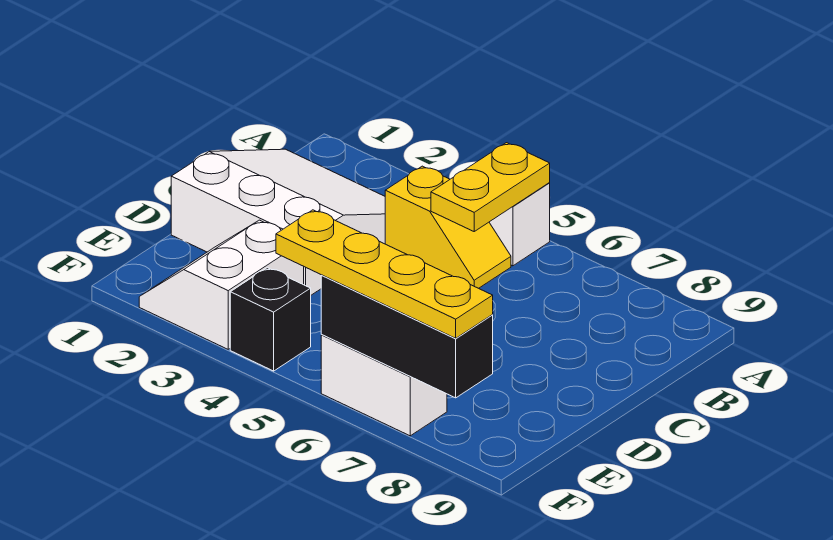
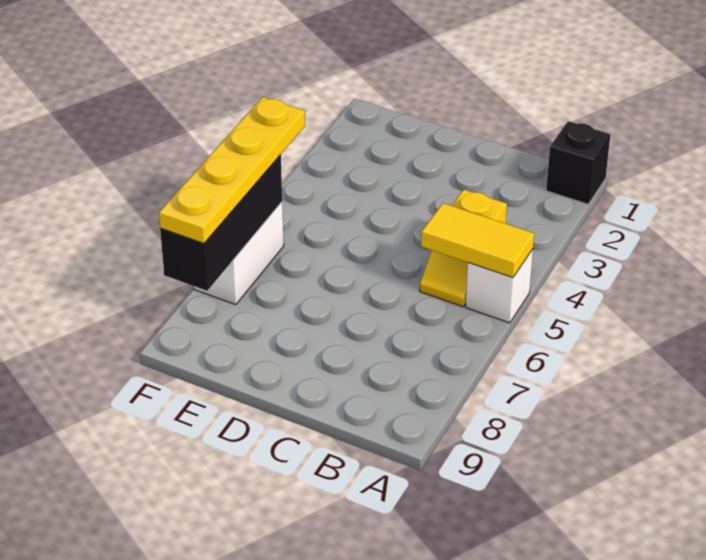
yellow 1x2 plate [431,143,550,231] -> yellow 1x2 tile [421,203,534,277]
white 3x3 slope [171,149,385,295] -> none
white 2x2 slope [139,220,304,349] -> none
black 1x1 brick [230,268,311,371] -> black 1x1 brick moved to [546,121,610,204]

